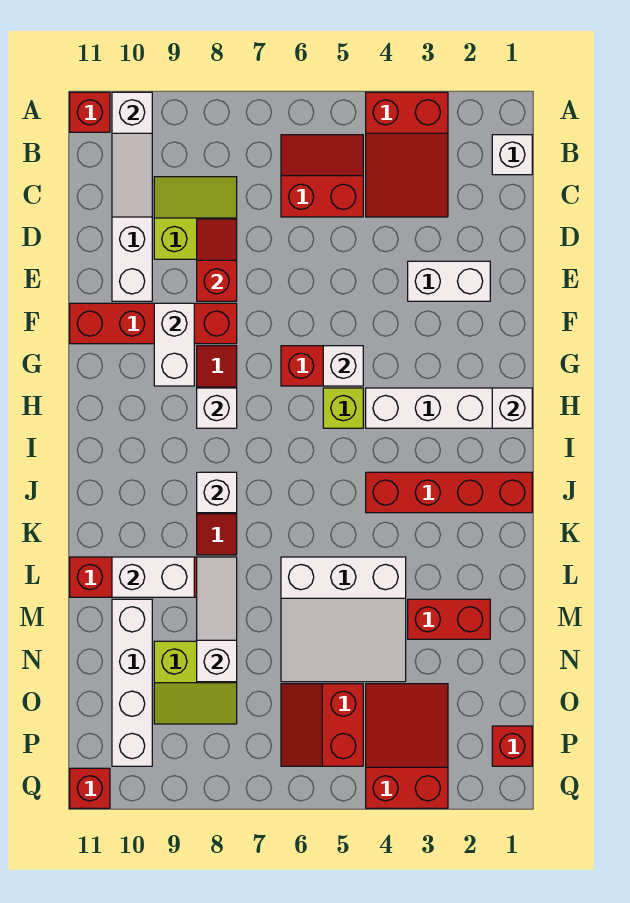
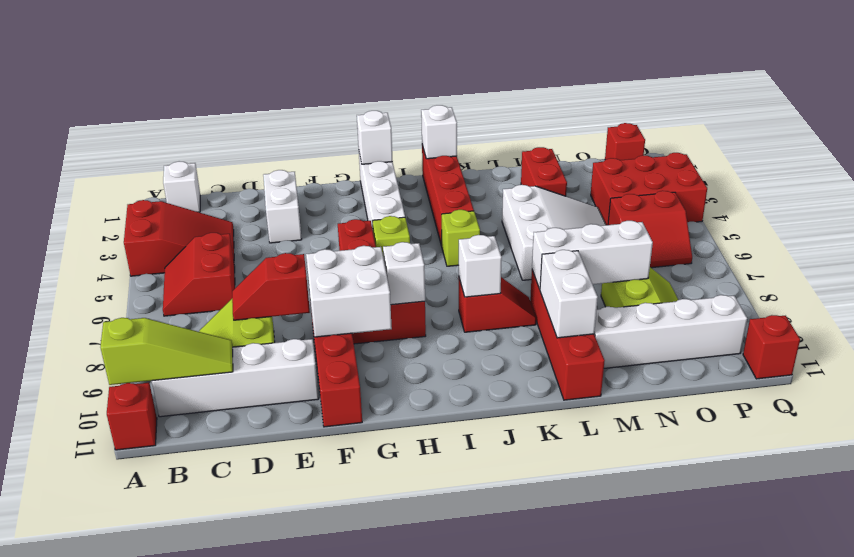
white 1x3 slope [112,92,152,217] -> lime 1x3 slope [101,318,233,385]
white 1x2 brick [154,303,194,386] -> white 2x2 brick [306,246,392,337]
white 1x1 brick [323,346,363,386] -> white 1x1 brick moved to [421,105,457,159]
none -> lime 1x1 brick [442,210,480,266]
white 1x3 slope [197,557,237,682] -> white 1x3 brick [532,221,653,289]
red 2x3 slope [366,684,448,808] -> red 2x3 brick [591,153,707,225]

